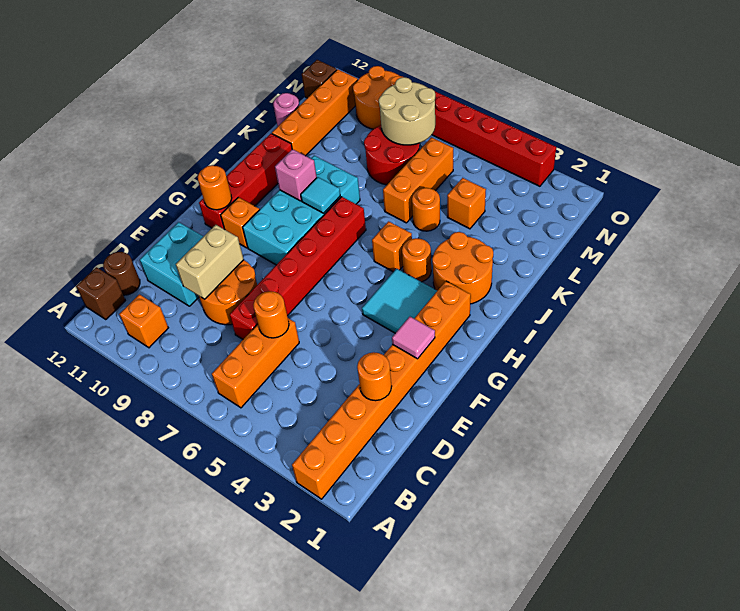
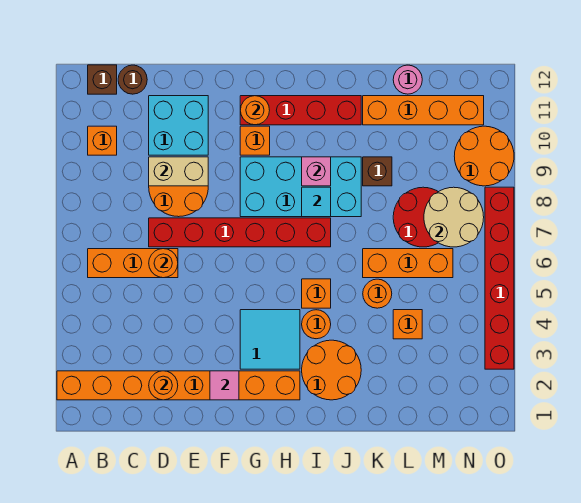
brown 1x1 brick [302,60,337,98] -> brown 1x1 brick moved to [363,157,392,186]

